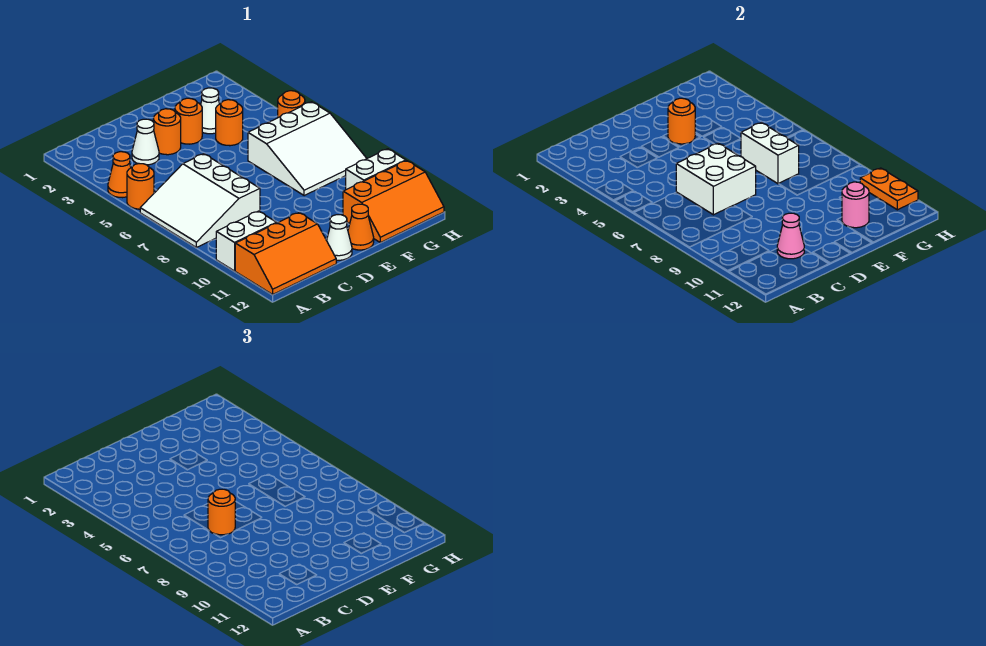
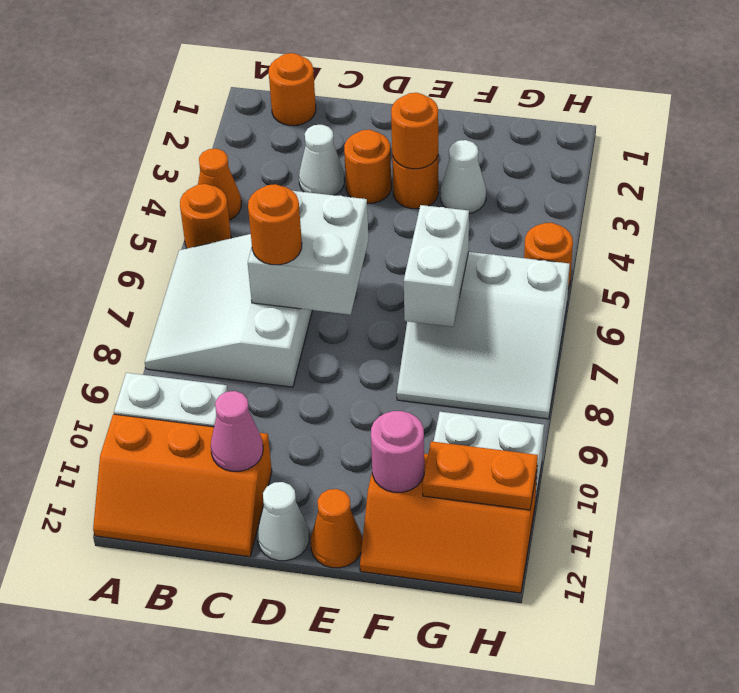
orange 1x1 round brick [216,100,243,146] -> orange 1x1 round brick moved to [269,53,316,126]
orange 1x2 plate [860,168,918,210] -> orange 1x2 plate turned to [423,441,538,510]

